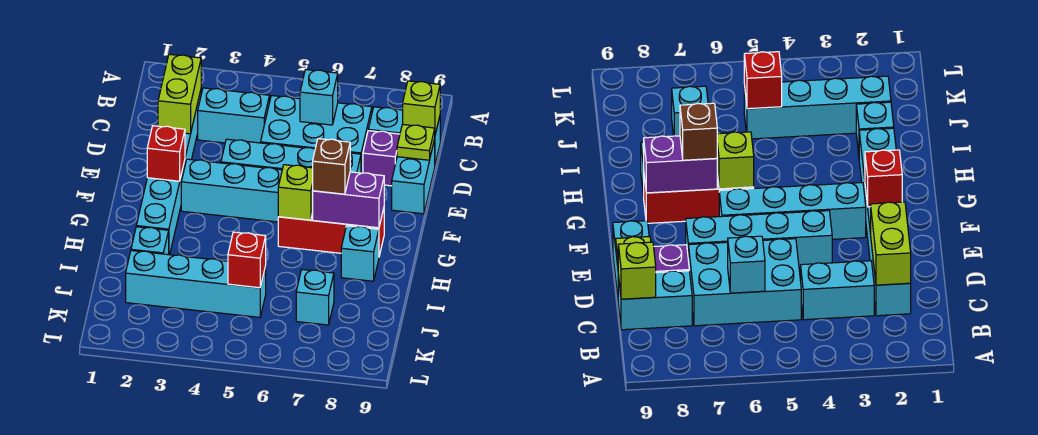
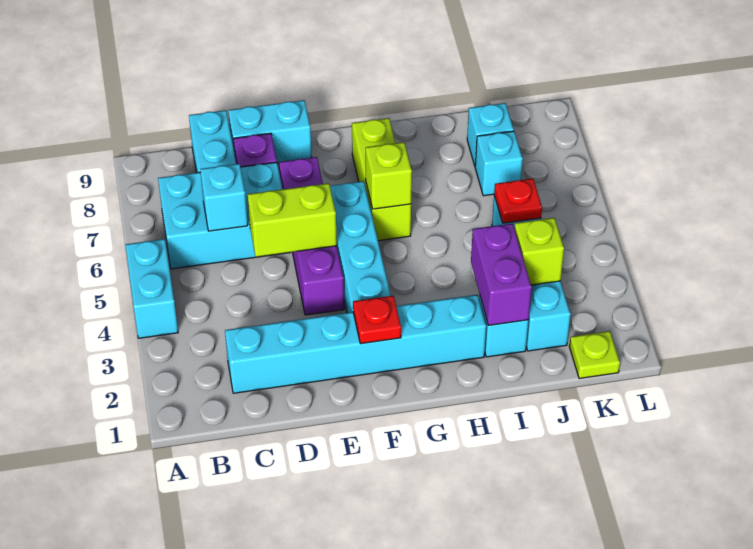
lime 1x2 brick [158,54,201,134] -> lime 1x2 brick moved to [248,183,337,257]
cyan 1x2 brick [198,88,270,143] -> cyan 1x2 brick moved to [126,239,178,338]
cyan 2x3 brick [261,95,372,173] -> cyan 2x3 brick turned to [158,162,290,269]
lime 1x1 brick [403,81,440,134] -> lime 1x1 brick moved to [514,218,564,285]
lime 1x1 plate [397,124,435,160] -> lime 1x1 plate moved to [569,331,620,379]
cyan 1x4 brick [221,139,361,173] -> purple 1x4 brick [279,157,344,315]
red 1x1 brick [147,126,185,181] -> red 1x1 plate [353,296,401,344]
red 1x3 brick [278,209,384,256] -> lime 1x3 brick [352,118,411,241]
purple 1x2 brick [313,172,384,228] -> purple 1x2 brick moved to [471,223,532,325]
brown 1x1 brick [313,139,350,194] -> none
cyan 1x1 brick [341,226,379,281] -> cyan 1x1 brick moved to [467,103,514,166]
red 1x1 brick [228,232,266,288] -> red 1x1 plate [494,179,542,223]

